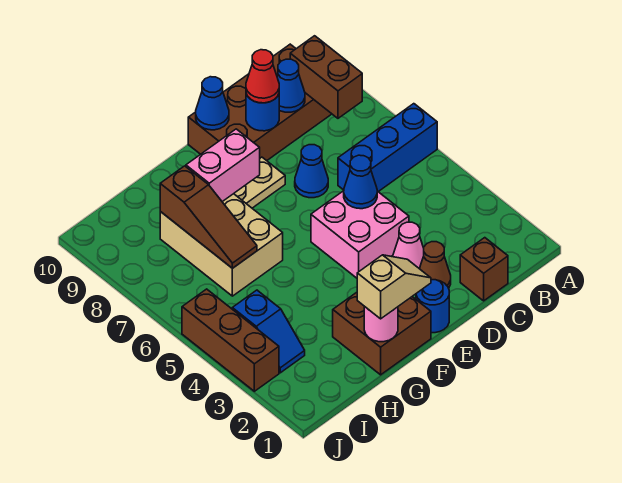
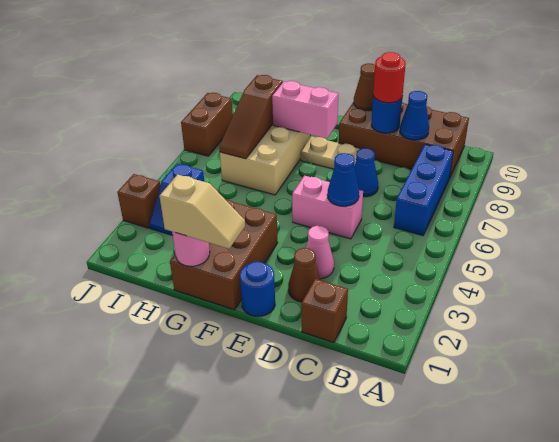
blue 1x3 brick [338,104,437,192] -> blue 1x3 brick turned to [394,144,453,235]
brown 1x2 brick [290,36,362,118] -> brown 1x2 brick moved to [181,93,233,156]
pink 2x2 brick [311,191,409,278] -> pink 1x2 brick [292,176,363,239]
red 1x1 cone [246,50,279,103] -> red 1x1 round brick [373,52,406,103]
blue 1x1 cone [196,77,229,130] -> brown 1x1 cone [354,63,375,111]
brown 2x2 brick [333,292,431,375] -> brown 2x3 brick [170,200,278,310]
brown 1x3 brick [182,289,279,391] -> brown 1x1 brick [117,174,160,228]

